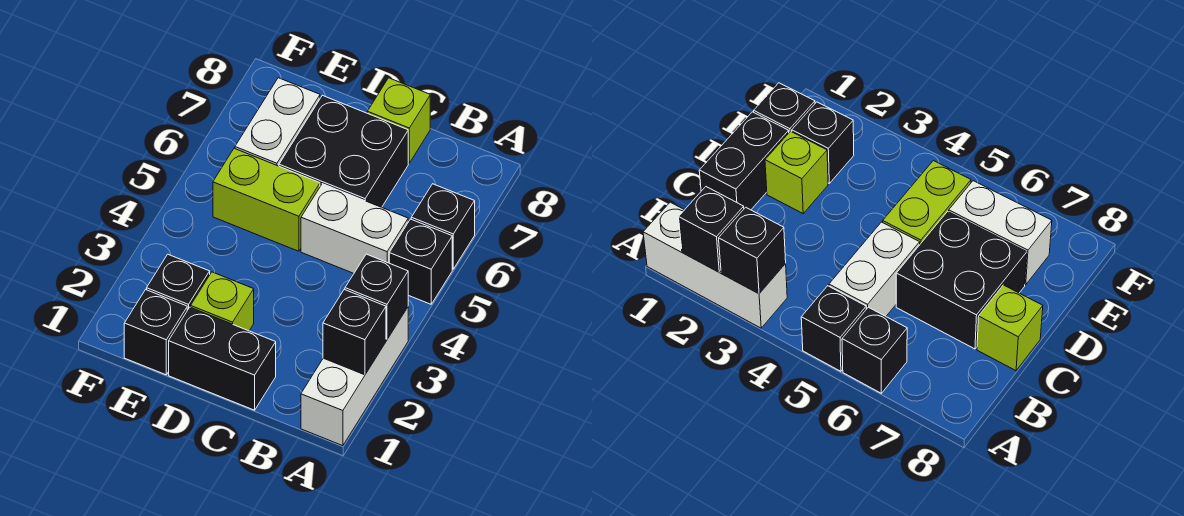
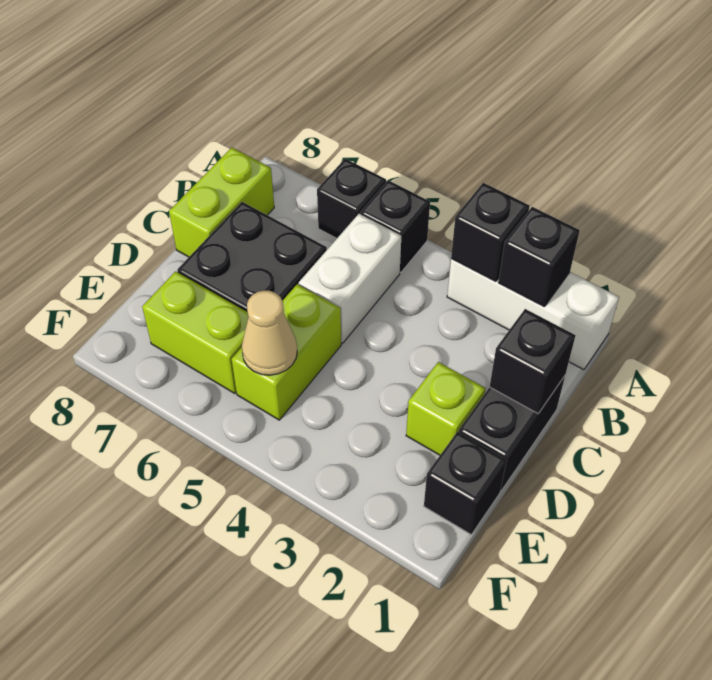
lime 1x1 brick [367,78,430,163] -> lime 1x2 brick [169,148,274,257]
black 1x1 brick [147,254,210,310] -> black 1x1 brick moved to [489,309,576,413]
none -> tan 1x1 cone [242,291,297,375]
white 1x2 brick [235,78,320,166] -> lime 1x2 brick [142,271,248,393]

